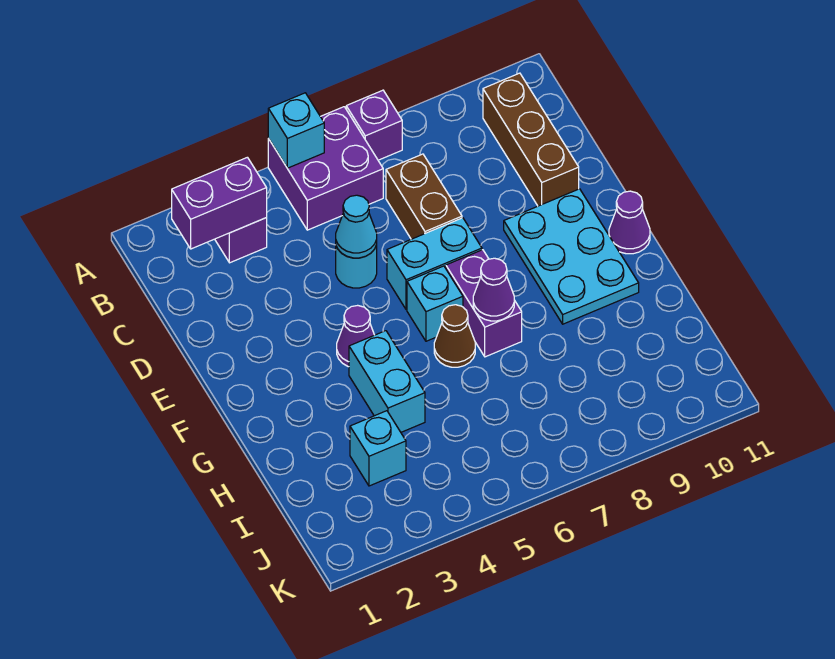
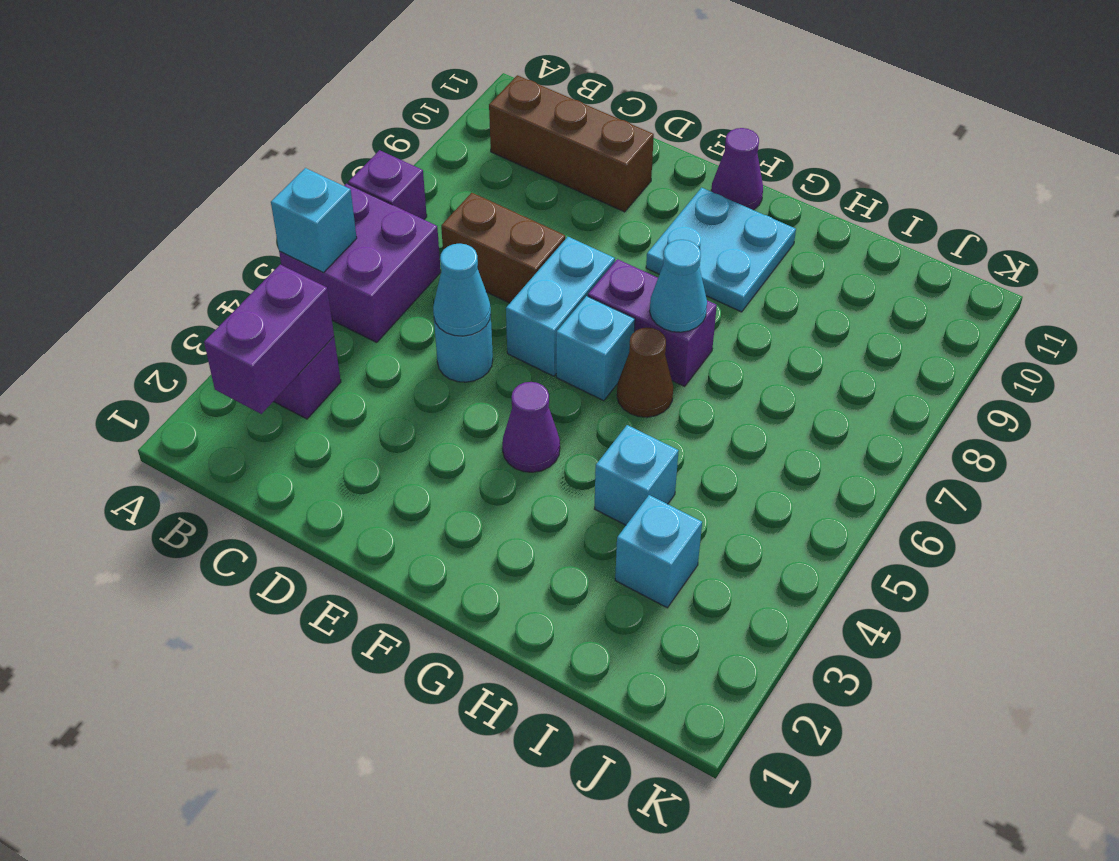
cyan 2x3 plate [504,189,639,324] -> cyan 2x2 plate [646,188,796,312]
cyan 1x2 brick [349,331,425,432] -> cyan 1x1 brick [594,425,679,525]
purple 1x1 cone [473,258,514,321] -> cyan 1x1 cone [650,240,707,332]

